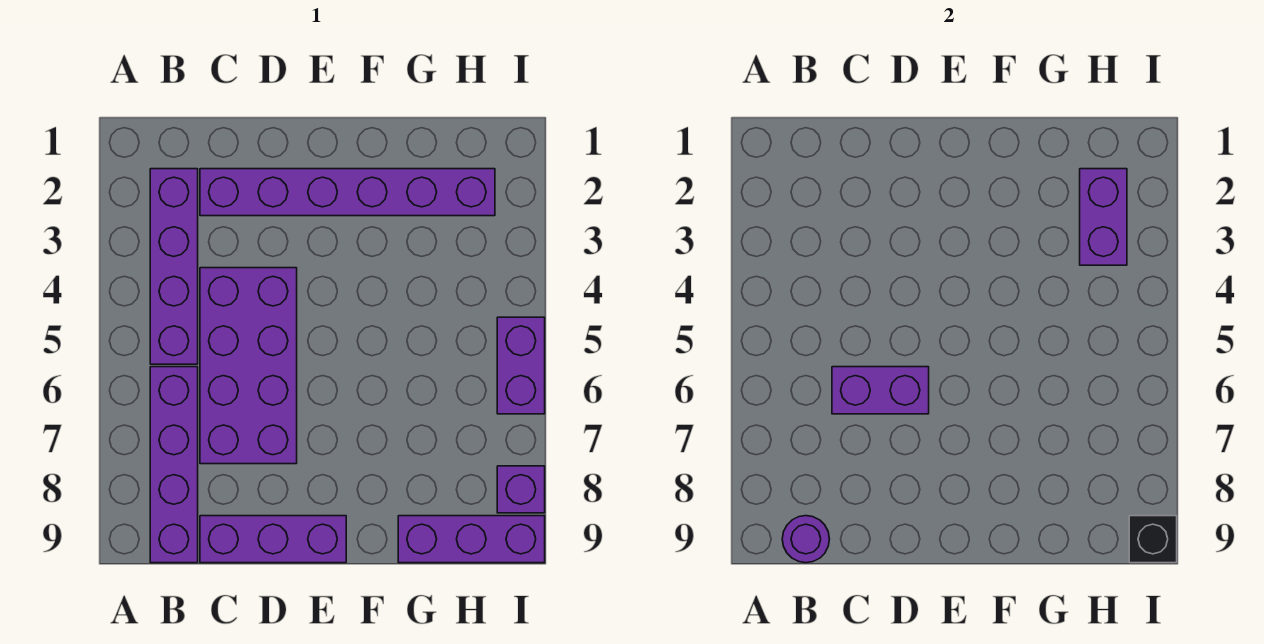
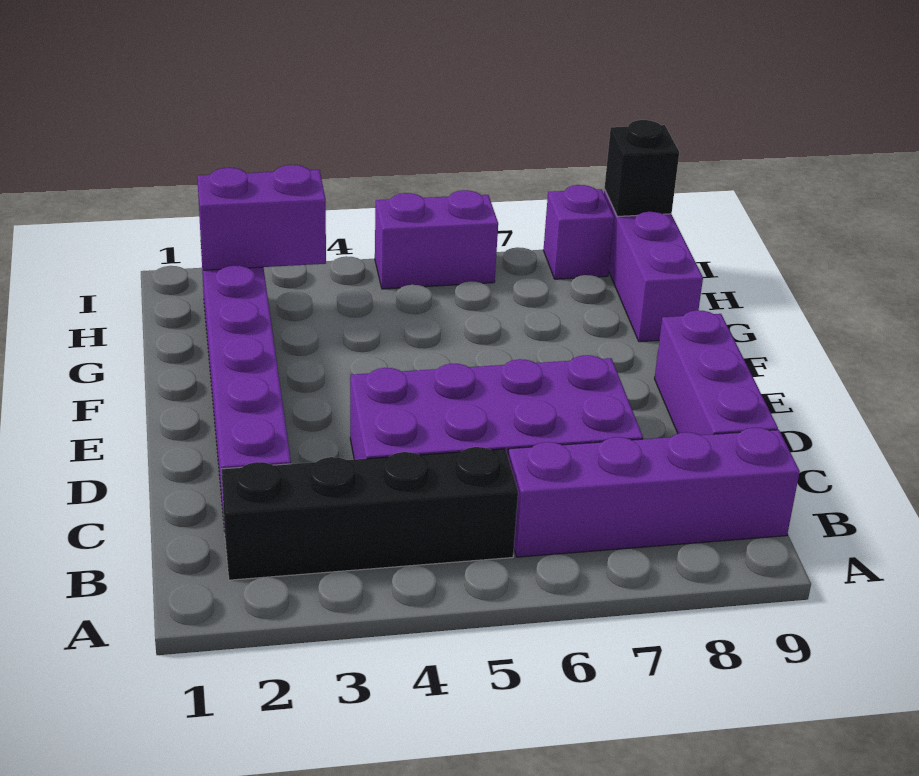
purple 1x4 brick [150,169,198,364] -> black 1x4 brick [222,447,518,580]
purple 1x1 round brick [782,516,829,563] -> none
purple 1x2 brick [832,367,929,414] -> none

